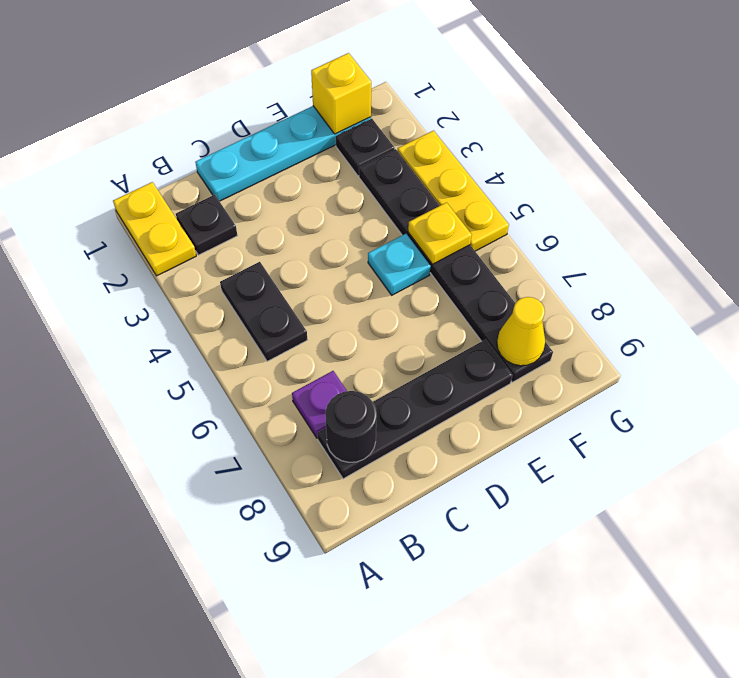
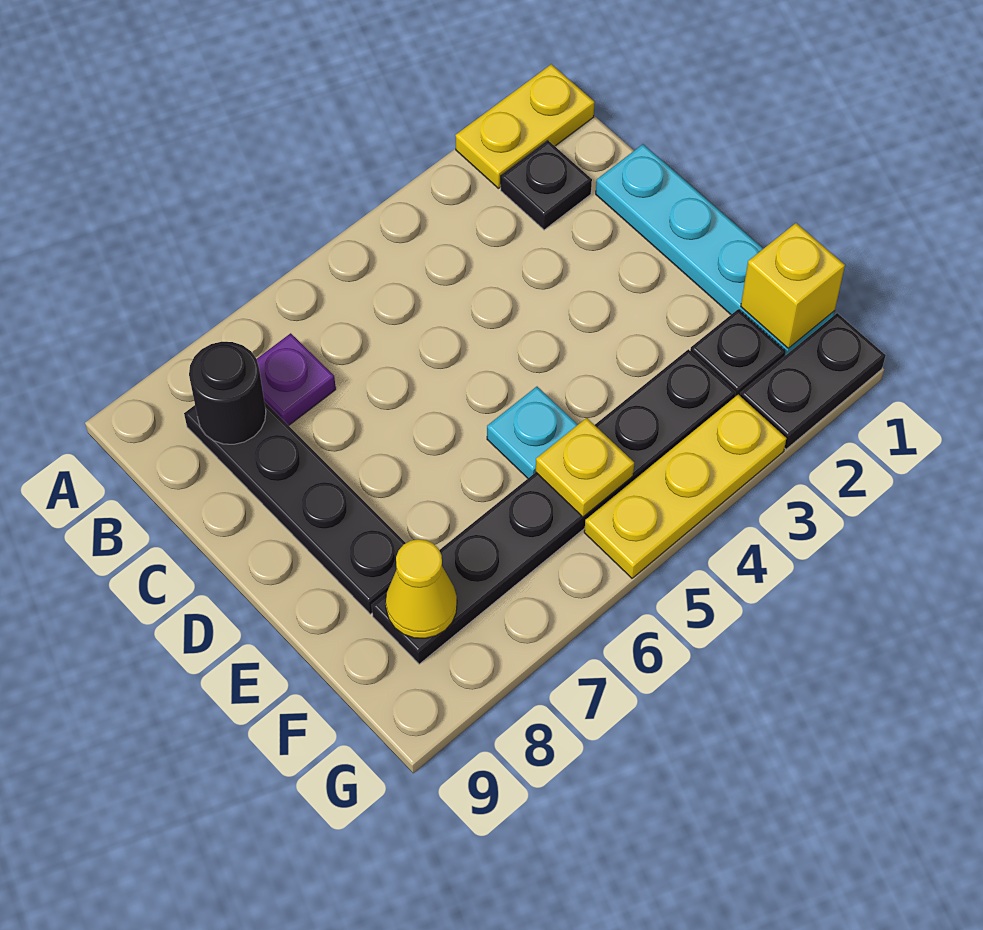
black 1x2 plate [220,262,307,361] -> black 1x2 plate moved to [740,313,886,449]

